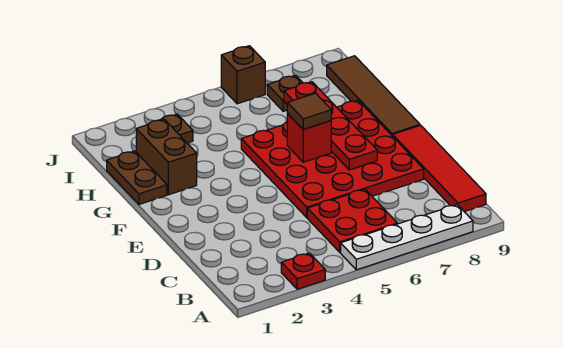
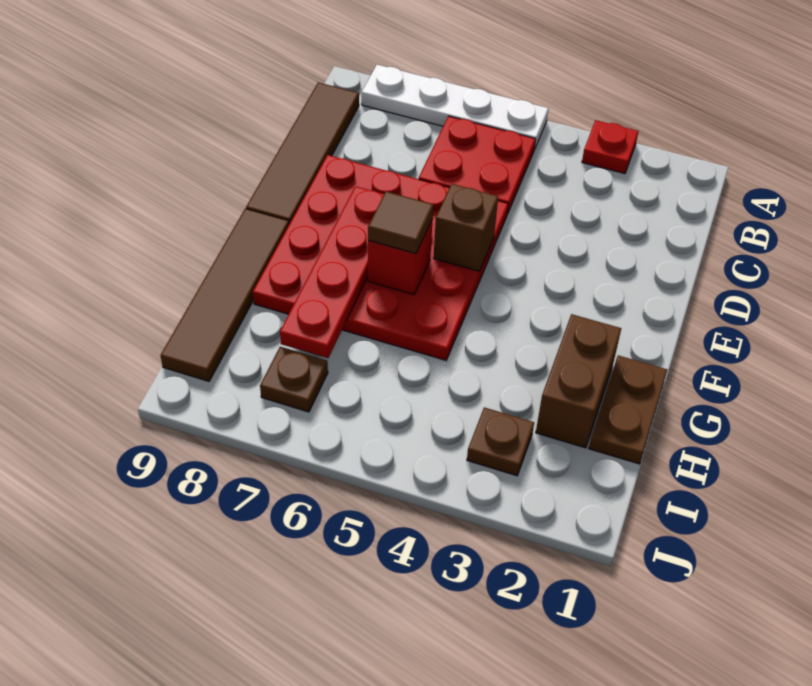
red 1x4 tile [393,125,486,212] -> brown 1x4 tile [246,82,359,224]
brown 1x1 brick [221,46,265,104] -> brown 1x1 brick moved to [434,184,498,271]

